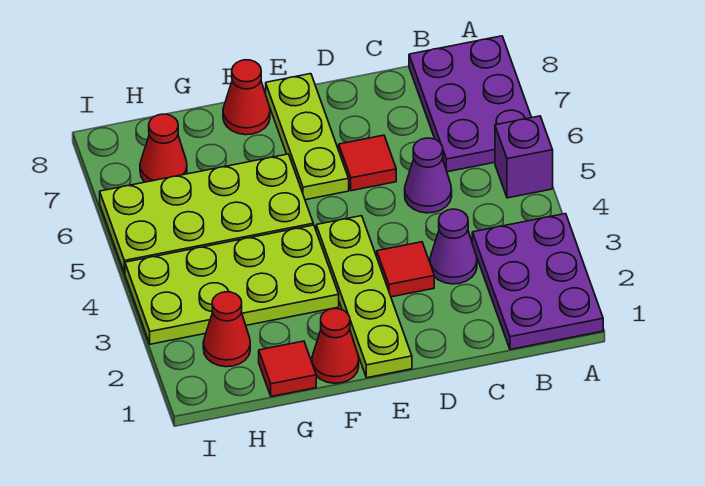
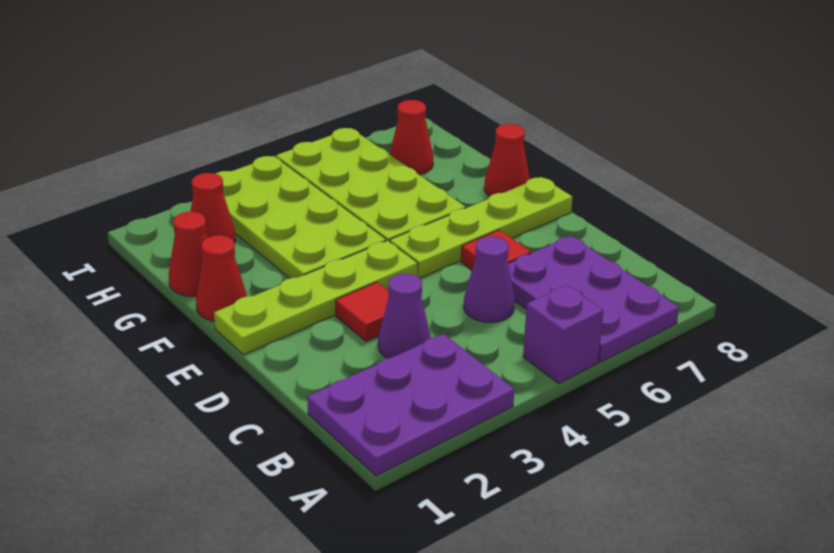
purple 2x3 plate [409,36,532,172] -> purple 2x3 plate turned to [508,236,679,362]
lime 1x3 plate [266,74,349,200] -> lime 1x4 plate [390,177,572,278]
red 1x1 tile [259,341,316,397] -> red 1x1 cone [169,212,208,296]

